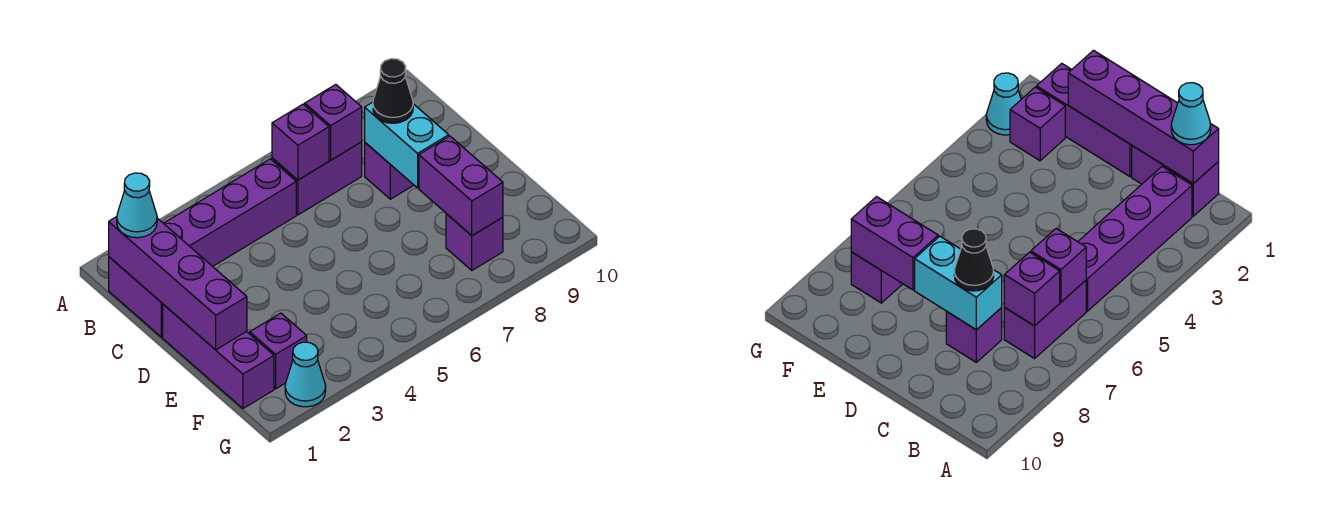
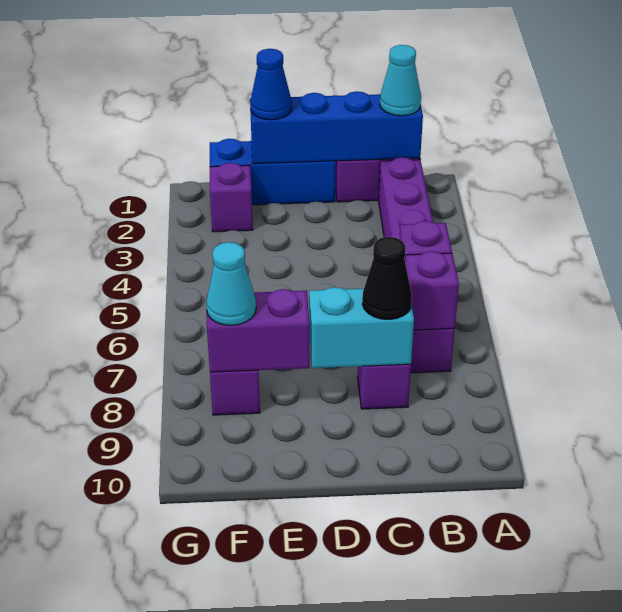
purple 1x4 brick [109,217,247,350] -> blue 1x4 brick [250,91,423,164]
purple 1x3 brick [163,304,274,408] -> blue 1x3 brick [210,139,336,205]
none -> blue 1x1 cone [250,49,292,120]
cyan 1x1 cone [285,342,326,407] -> cyan 1x1 cone moved to [206,242,256,325]

